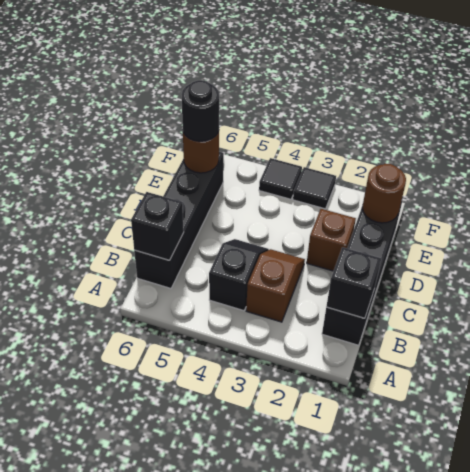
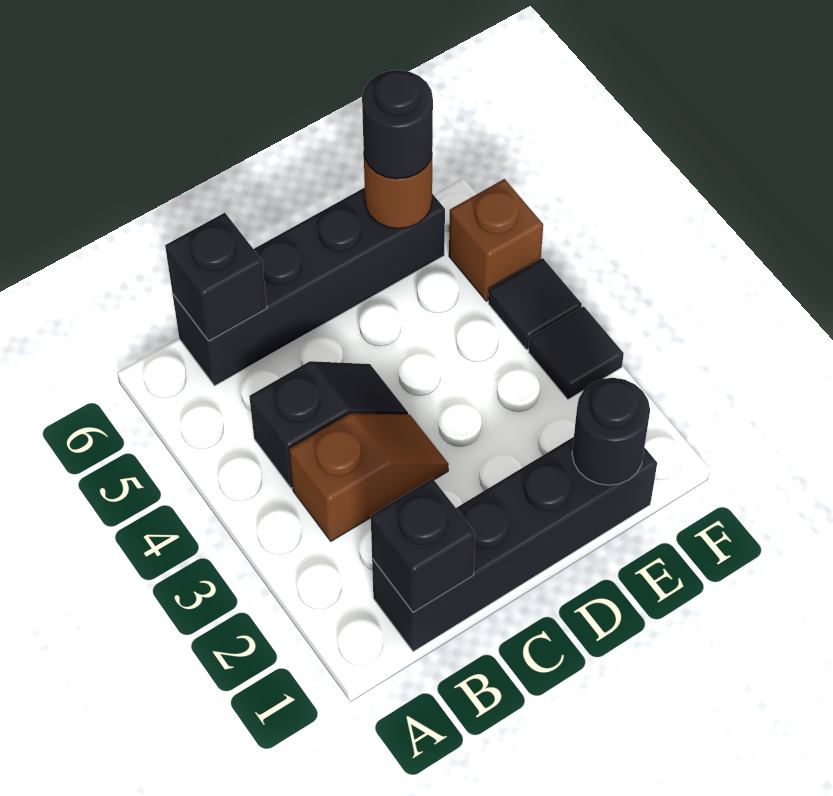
brown 1x1 brick [307,209,356,271] -> brown 1x1 brick moved to [449,179,543,301]
brown 1x1 round brick [362,164,406,223] -> black 1x1 round brick [572,378,650,485]

